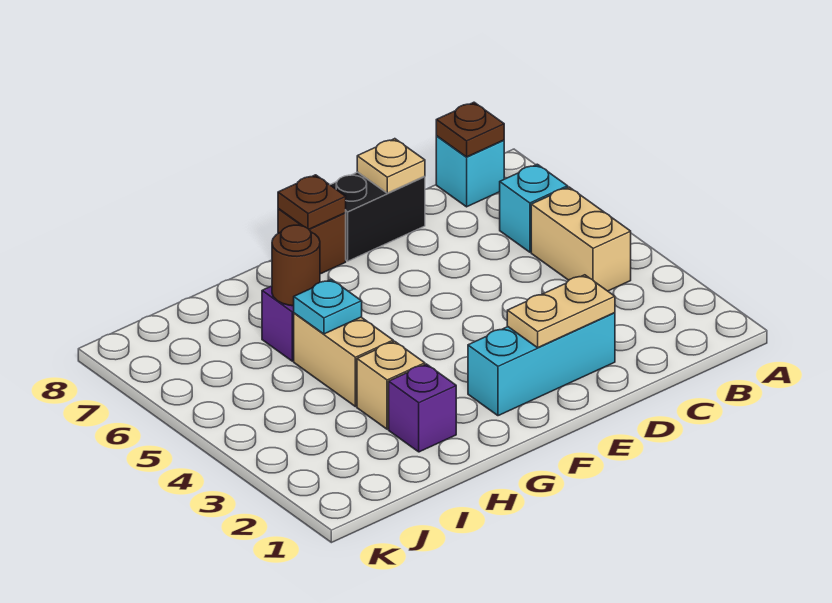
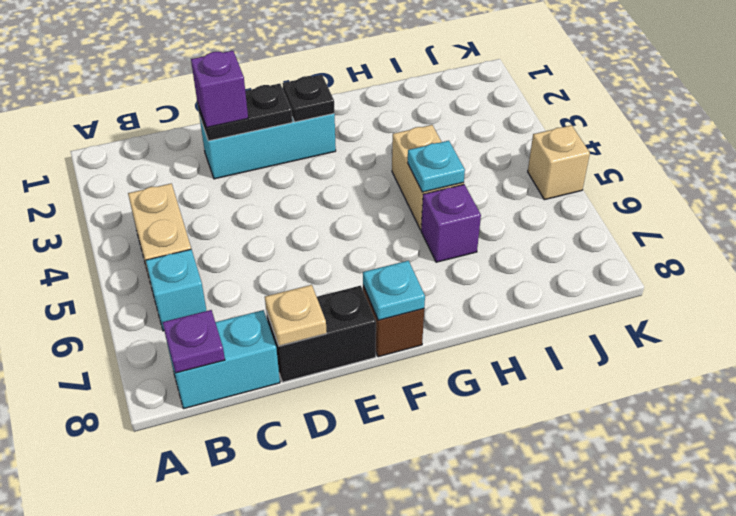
cyan 1x1 brick [436,136,504,207] -> cyan 1x2 brick [168,310,280,409]
brown 1x1 plate [436,102,504,157] -> purple 1x1 plate [163,310,225,373]
tan 1x2 plate [507,275,615,348] -> black 1x2 plate [197,84,292,141]
none -> black 1x1 plate [282,75,334,122]
brown 1x1 plate [278,175,346,229] -> cyan 1x1 plate [363,261,425,320]
purple 1x1 brick [389,364,456,452] -> purple 1x1 brick moved to [191,51,248,128]
tan 1x1 brick [357,341,425,429] -> tan 1x1 brick moved to [528,125,590,200]
brown 1x1 round brick [272,225,320,306] -> none

